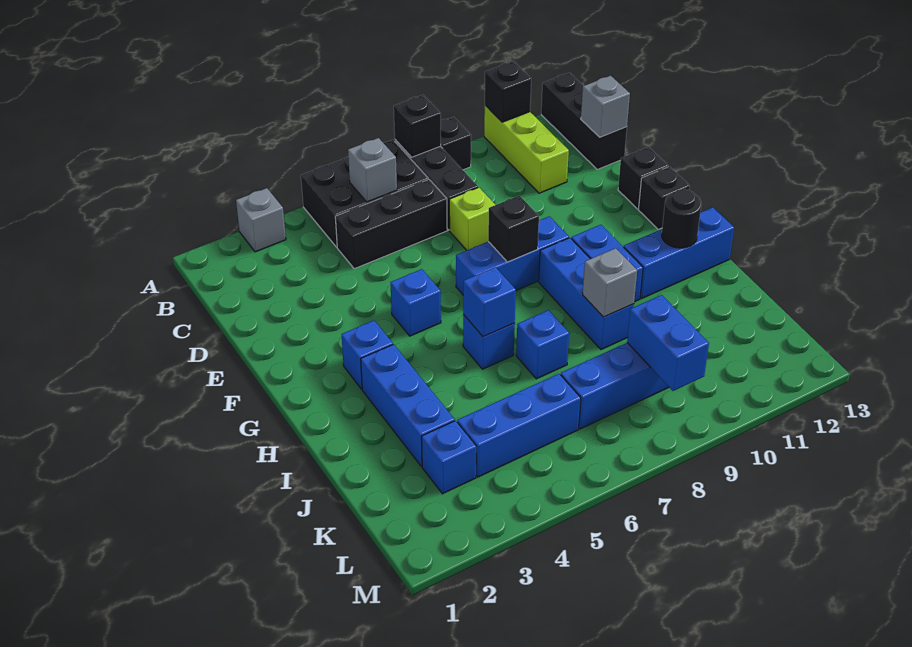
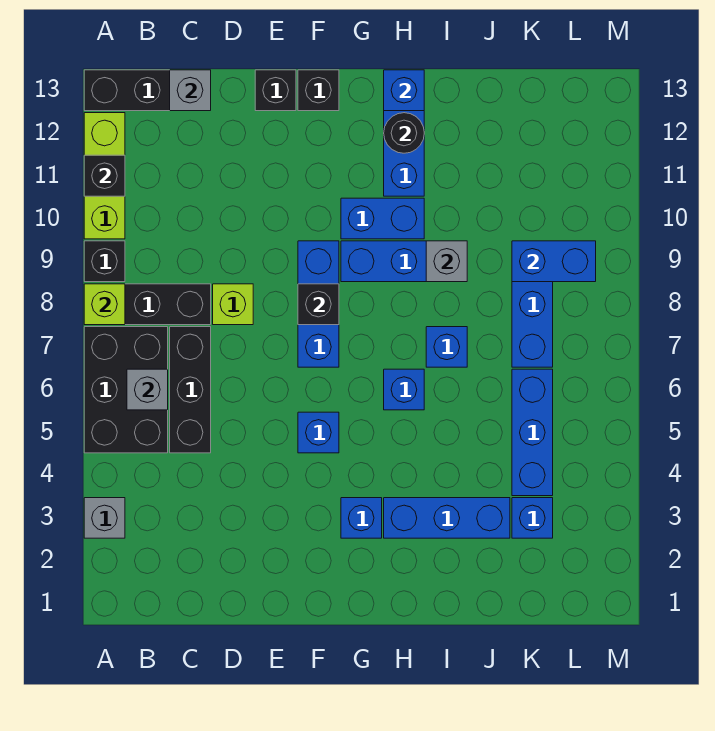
black 1x1 brick [394,95,441,157] -> lime 1x1 brick [84,284,125,325]
lime 1x3 brick [484,105,569,193] -> lime 1x3 brick turned to [84,113,125,239]
blue 1x1 brick [463,267,516,337] -> blue 1x1 brick moved to [384,70,424,111]

